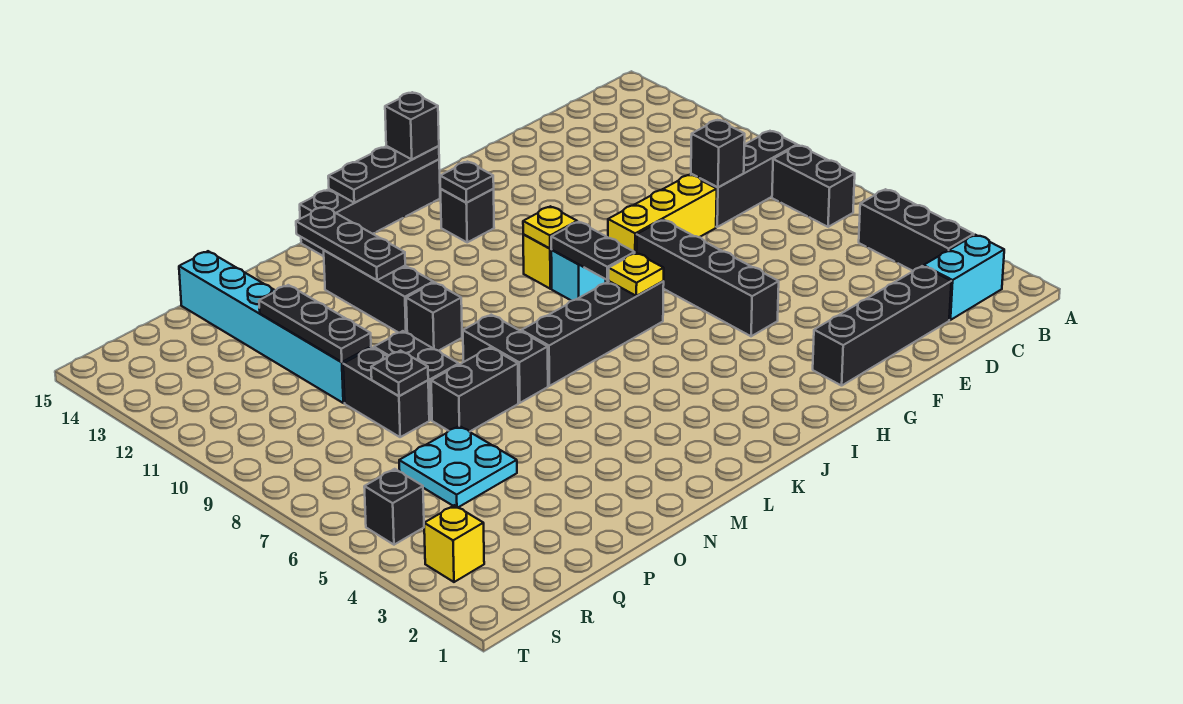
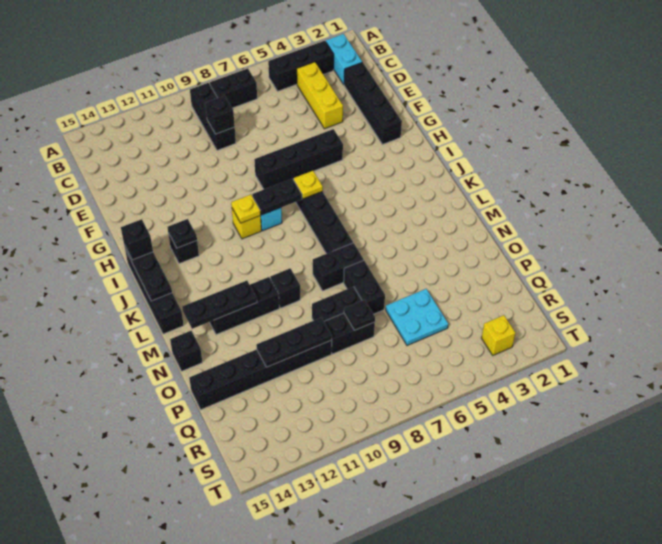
yellow 1x3 brick [608,175,717,253] -> yellow 1x3 brick moved to [297,62,343,129]
cyan 1x6 brick [179,251,371,403] -> black 1x6 brick [189,340,332,410]
black 1x1 brick [364,469,424,545] -> black 1x1 brick moved to [170,331,202,371]

